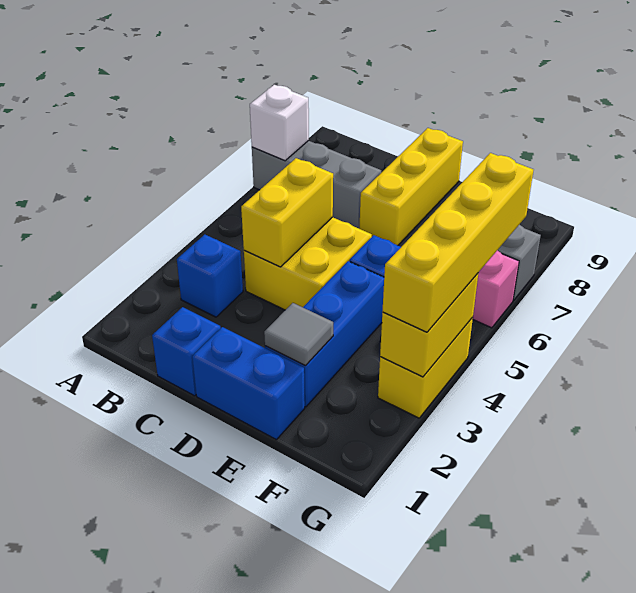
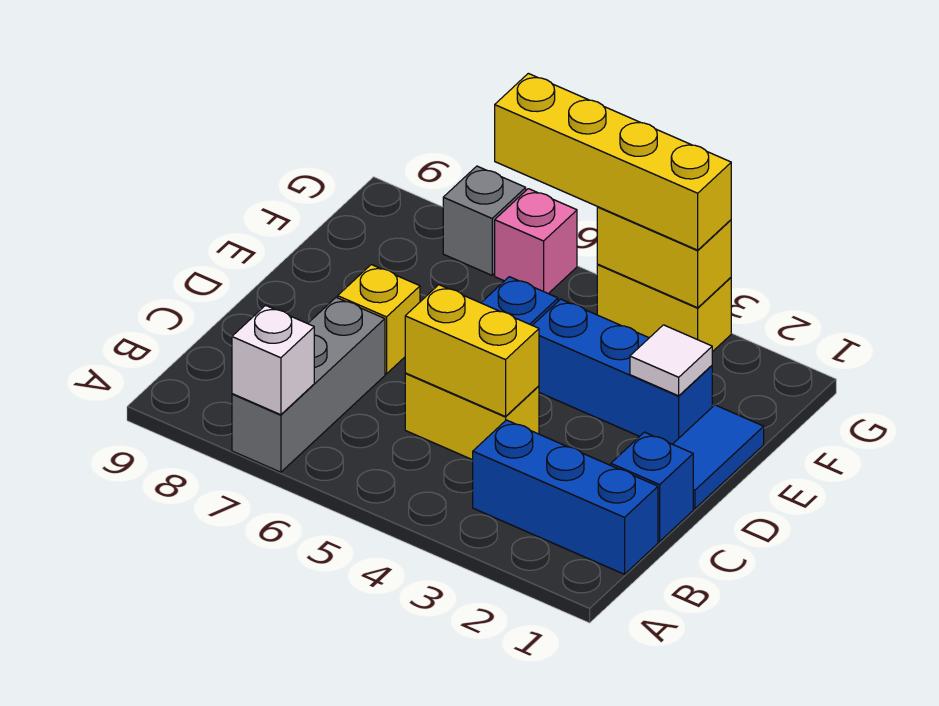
blue 1x1 brick [177,235,243,317] -> blue 1x3 brick [473,420,658,574]
yellow 2x2 brick [244,217,372,310] -> yellow 1x2 brick [405,373,539,460]
blue 1x2 brick [192,327,305,440] -> blue 1x2 tile [673,405,764,509]
yellow 1x3 brick [359,128,463,245] -> yellow 1x1 brick [338,265,420,374]
grey 1x1 tile [264,303,333,366] -> white 1x1 tile [630,325,712,396]

